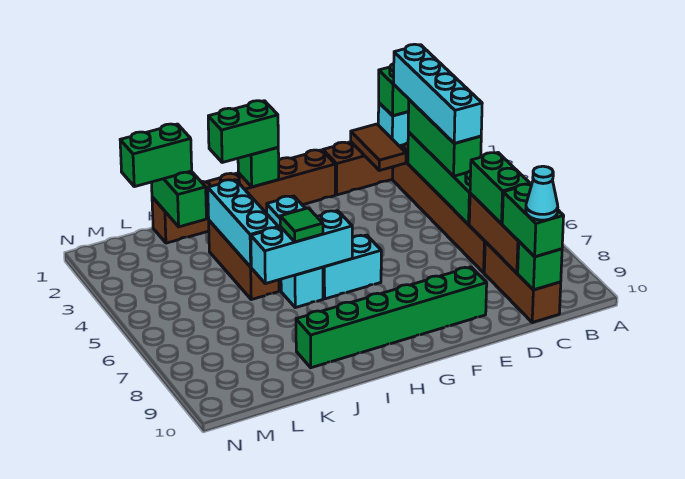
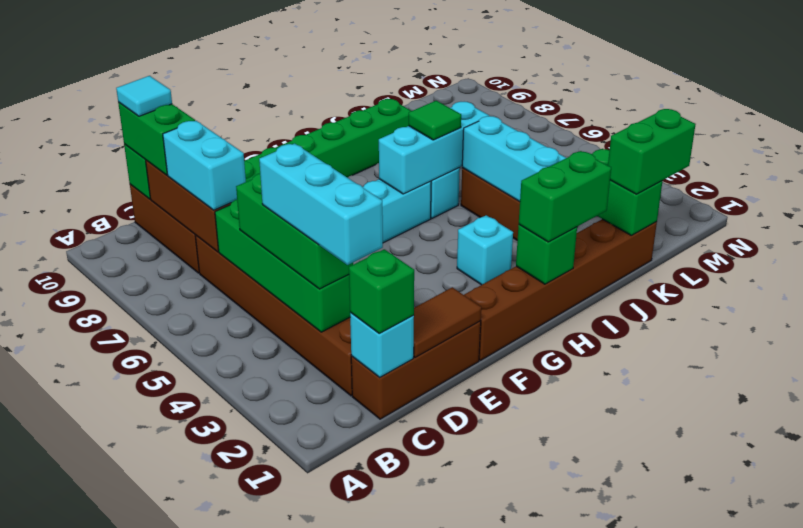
cyan 1x4 brick [394,44,482,143] -> cyan 1x3 brick [259,143,383,265]
green 1x2 brick [470,153,530,224] -> cyan 1x2 brick [163,121,246,210]
cyan 1x1 cone [526,166,558,220] -> cyan 1x1 tile [116,76,172,116]
brown 1x2 tile [351,124,406,171] -> brown 1x2 tile turned to [413,287,481,357]

